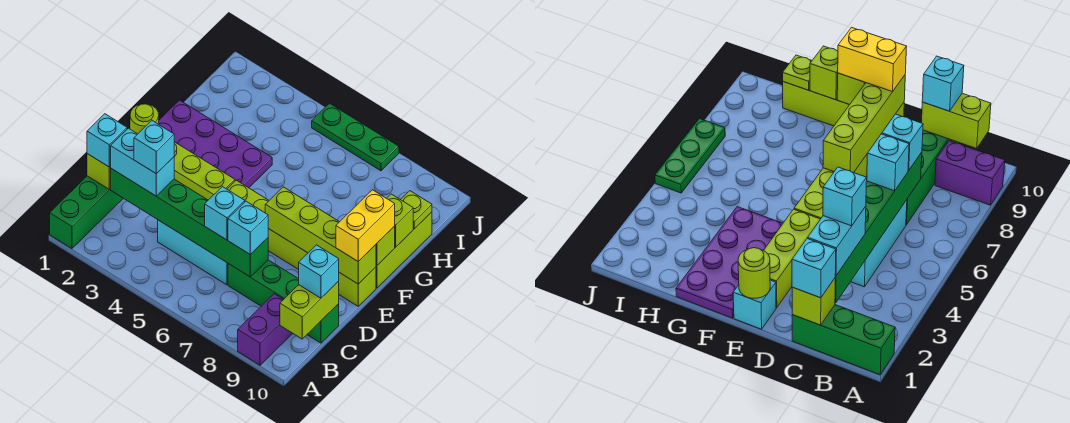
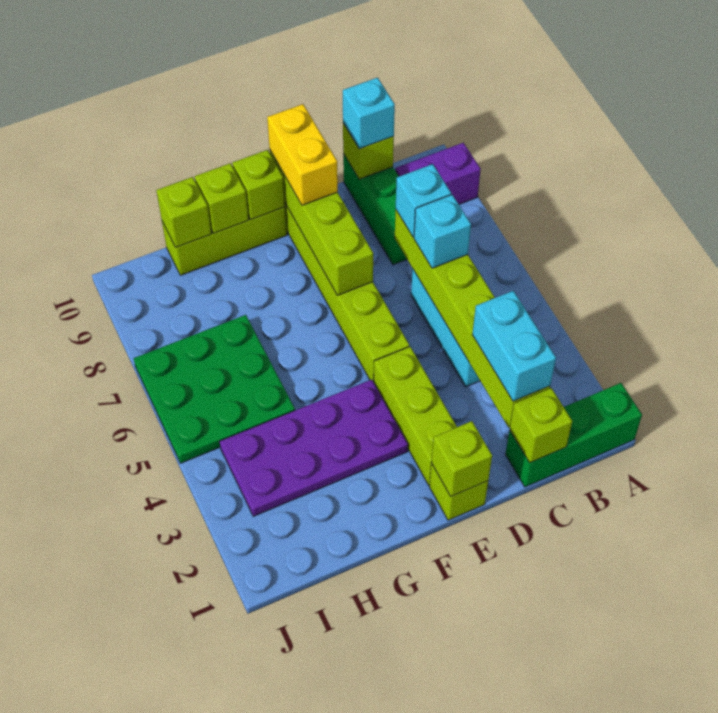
lime 1x2 brick [280,281,339,339] -> lime 1x1 brick [343,123,394,179]
cyan 1x1 brick [87,114,127,167] -> none
green 1x6 brick [111,169,268,277] -> lime 1x6 brick [395,210,550,428]
cyan 1x1 brick [134,121,174,174] -> none
green 1x4 brick [228,260,339,343] -> green 1x3 brick [343,154,407,265]
cyan 1x1 brick [733,280,776,329] -> lime 1x1 brick [429,463,488,520]
lime 1x1 round brick [130,104,159,134] -> lime 1x1 brick [431,421,492,496]
yellow 1x2 brick [336,190,395,261] -> yellow 1x2 brick turned to [267,104,338,205]
purple 2x4 plate [159,100,272,188] -> purple 2x4 plate turned to [219,379,408,516]
lime 1x1 plate [400,191,432,229] -> lime 1x1 brick [156,177,211,247]
green 1x3 plate [312,103,399,171] -> green 3x3 plate [133,315,295,463]

